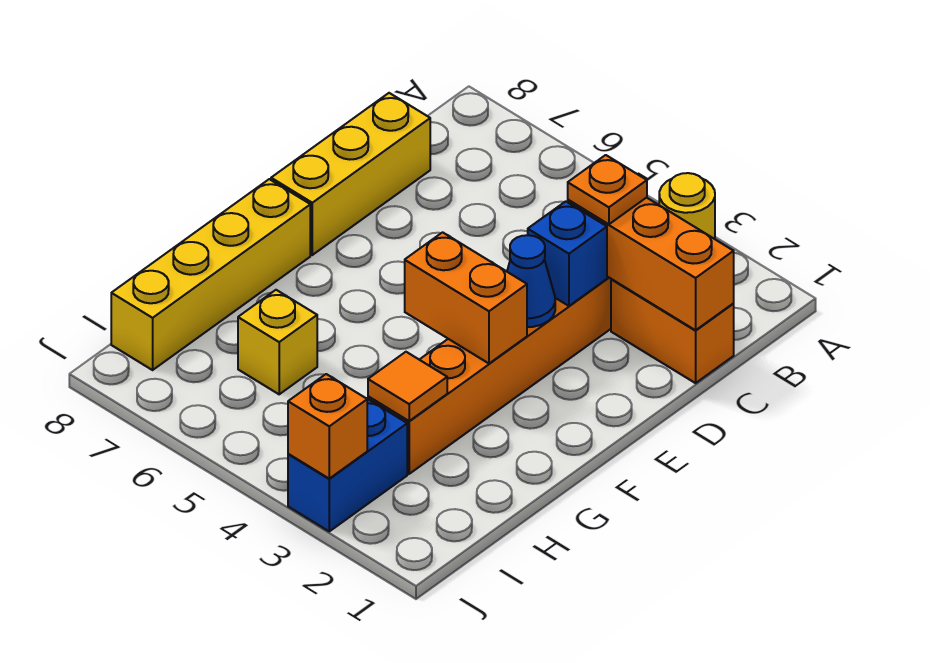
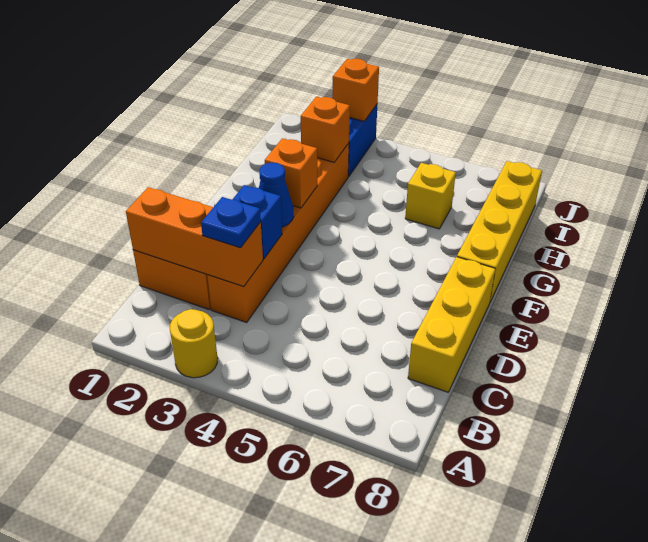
orange 1x1 plate [568,155,647,224] -> blue 1x1 plate [201,197,261,248]
orange 1x2 brick [405,232,527,363] -> orange 1x1 brick [265,138,317,208]
orange 1x1 tile [368,352,447,421] -> orange 1x1 brick [300,97,350,162]

